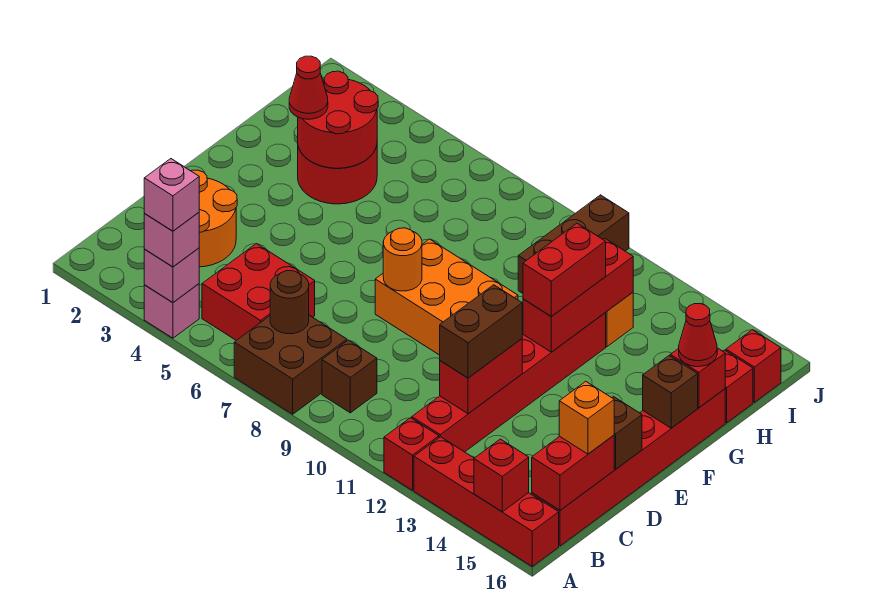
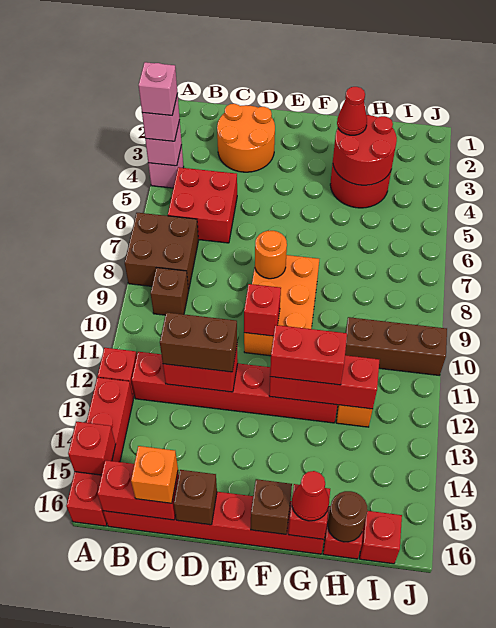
brown 1x1 round brick [270,271,309,334] -> brown 1x1 round brick moved to [328,491,368,542]
none -> red 1x1 brick [244,284,281,336]

